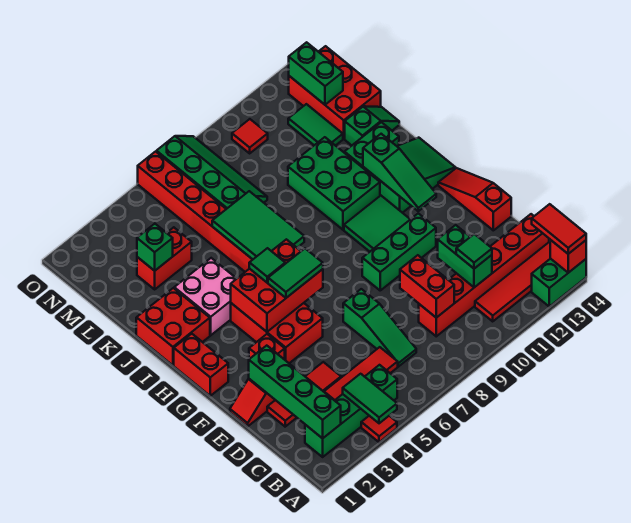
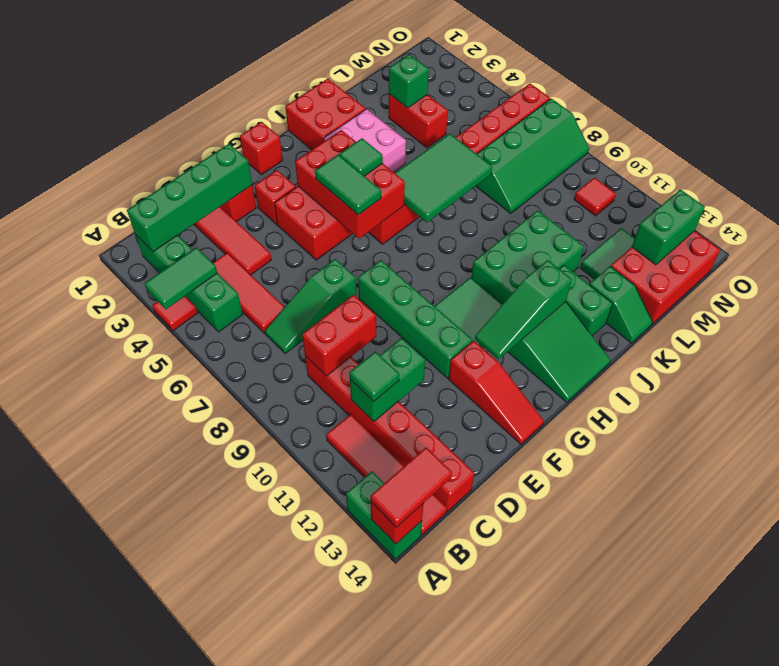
red 1x3 slope [438,168,511,230] -> red 1x3 slope turned to [449,341,544,444]
green 1x3 brick [362,213,436,290] -> green 1x4 brick [358,260,472,378]
red 1x2 brick [174,334,228,396] -> red 1x1 brick [240,122,283,175]

